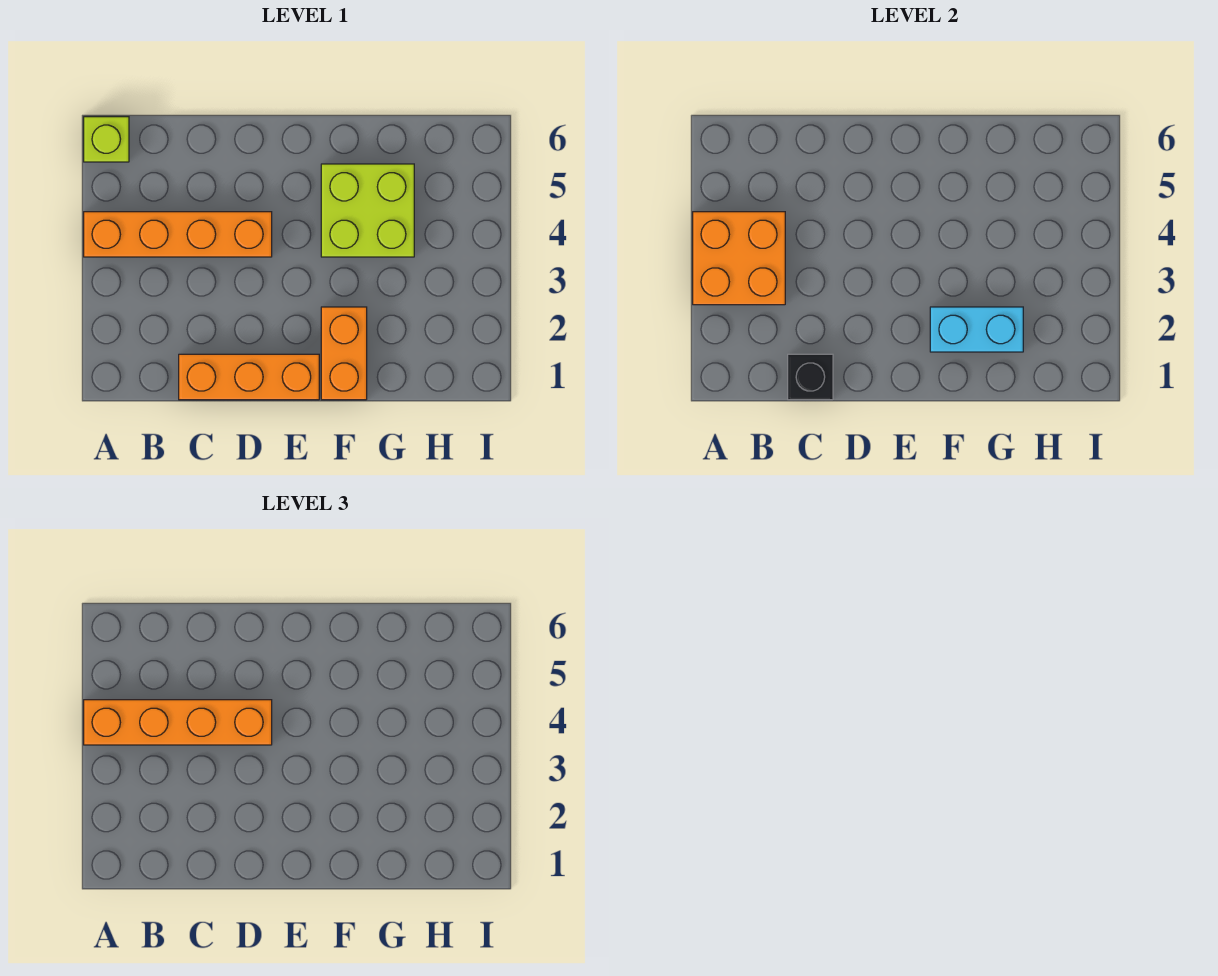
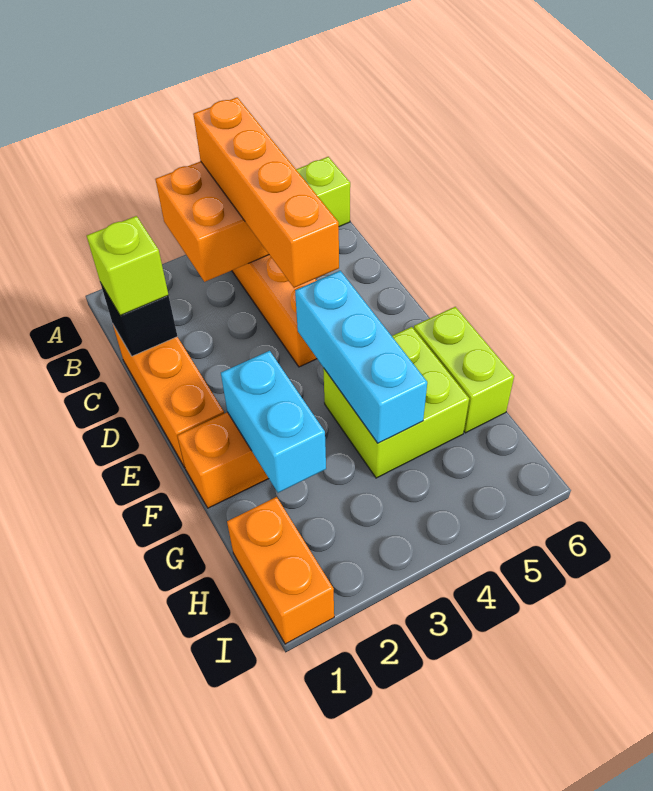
none -> lime 1x1 brick [87,216,168,315]
none -> cyan 1x3 brick [295,271,427,443]
none -> lime 1x2 brick [414,307,514,433]
none -> orange 1x2 brick [227,497,334,644]

